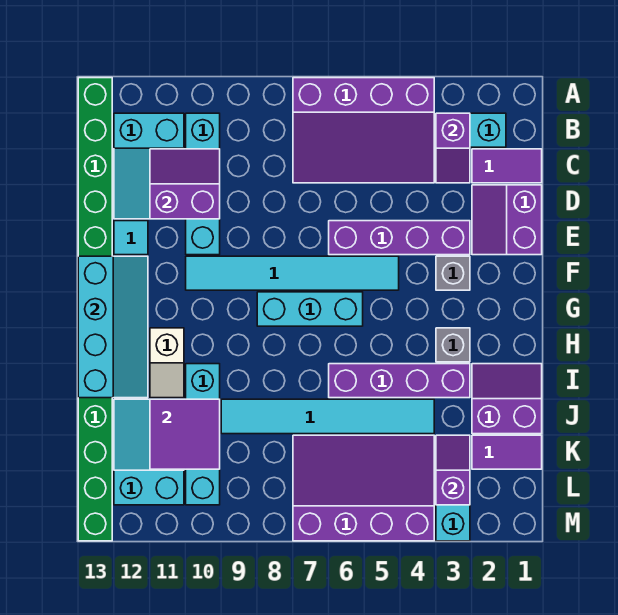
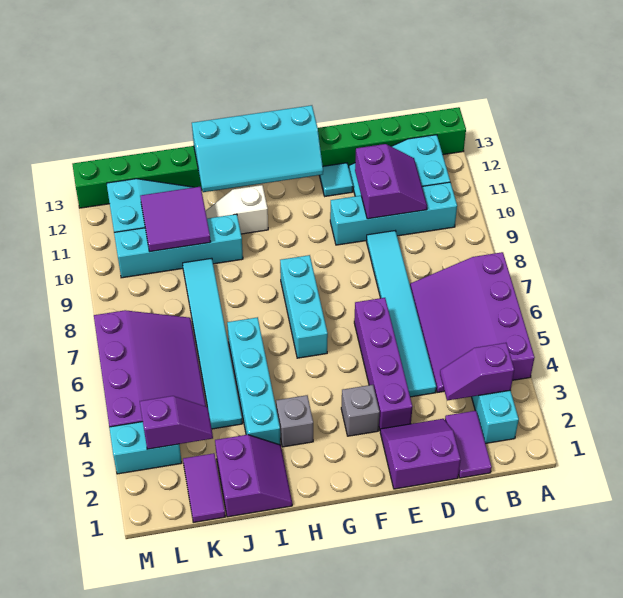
cyan 1x6 tile [186,256,399,290] -> cyan 1x6 tile moved to [366,231,436,397]
purple 1x4 brick [329,364,470,398] -> cyan 1x4 brick [227,317,281,445]

